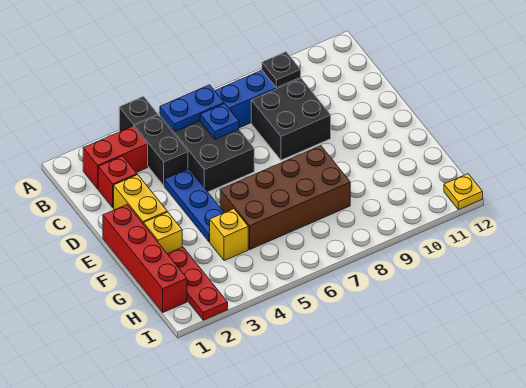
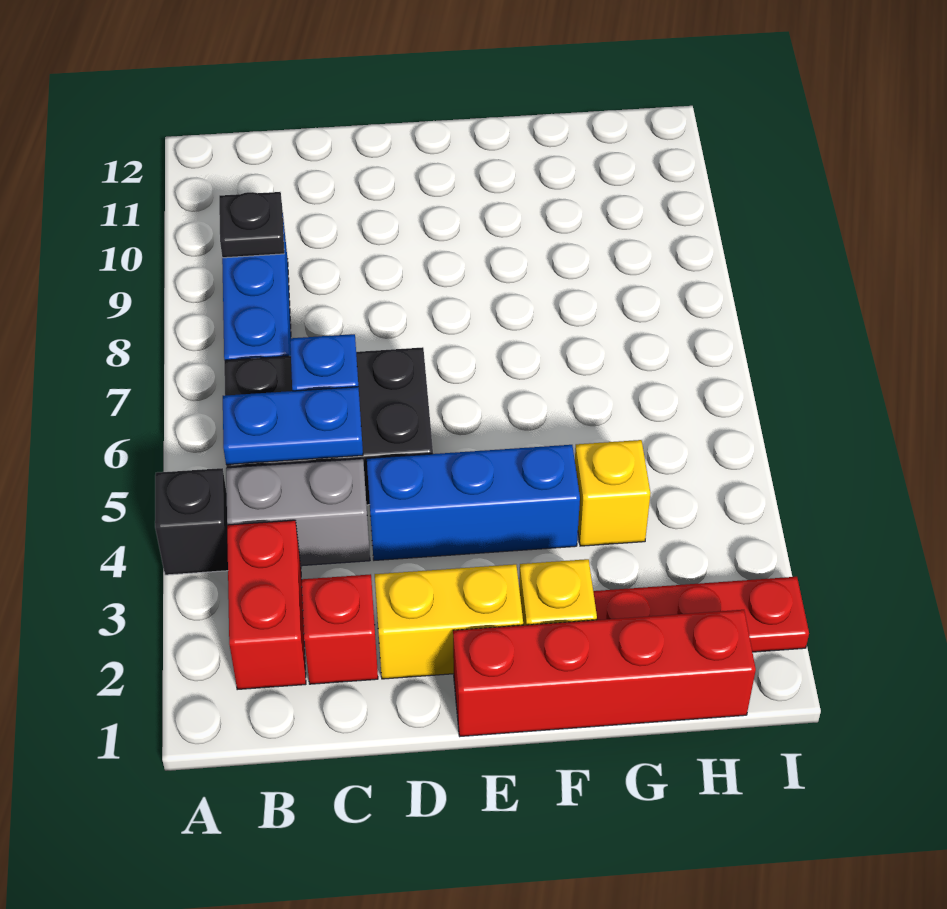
black 1x2 brick [134,115,188,186] -> grey 1x2 brick [226,459,370,566]
blue 1x2 plate [160,85,224,132] -> blue 1x2 plate turned to [223,387,363,465]
black 2x2 brick [251,79,331,160] -> none
blue 1x3 plate [165,169,224,242] -> blue 1x3 brick [367,445,580,560]
brown 2x4 brick [220,146,350,249] -> none
yellow 1x1 plate [444,174,483,210] -> none

